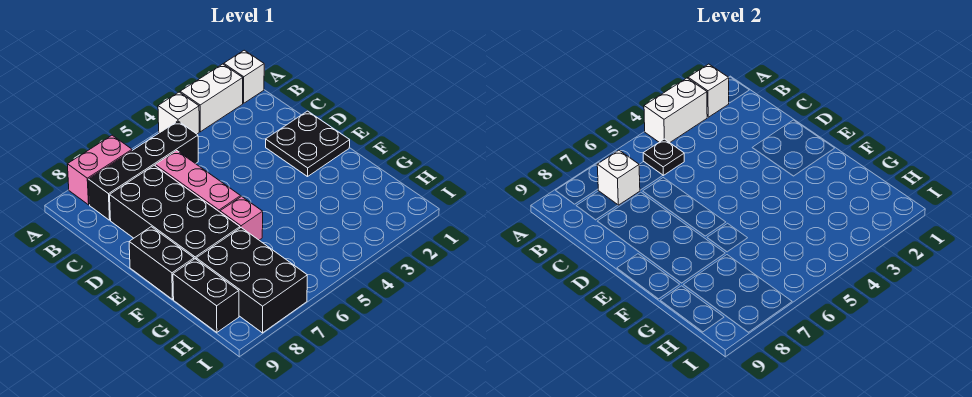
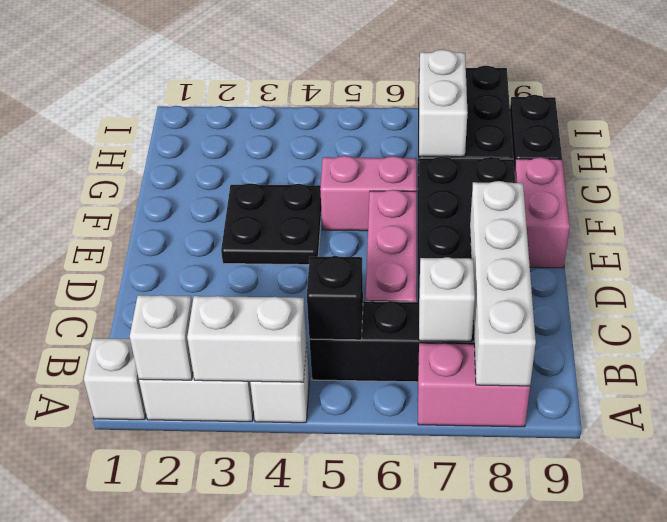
none -> white 1x4 brick [470,181,536,386]
black 1x1 plate [643,139,684,175] -> black 1x1 brick [307,256,363,340]
black 2x2 plate [266,111,350,177] -> black 2x2 plate moved to [221,183,321,265]
black 1x2 brick [129,227,194,299] -> pink 1x2 brick [514,157,570,268]
pink 1x1 brick [220,196,263,240] -> pink 1x2 brick [320,156,417,231]
none -> white 1x2 brick [419,50,467,157]

